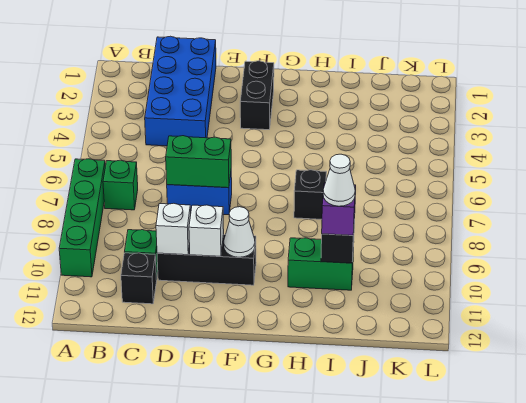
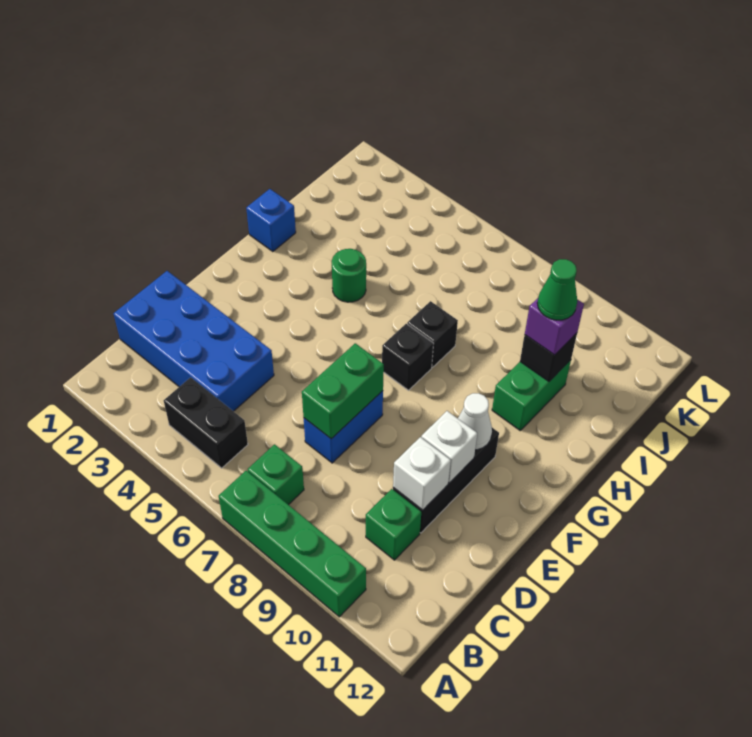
black 1x1 brick [121,253,157,304] -> black 1x1 brick moved to [382,324,434,390]
black 1x2 brick [240,61,274,130] -> black 1x2 brick moved to [164,377,248,468]
none -> blue 1x1 brick [246,189,296,252]
none -> green 1x1 round brick [332,249,366,302]
white 1x1 cone [323,154,355,206] -> green 1x1 cone [537,259,577,320]

